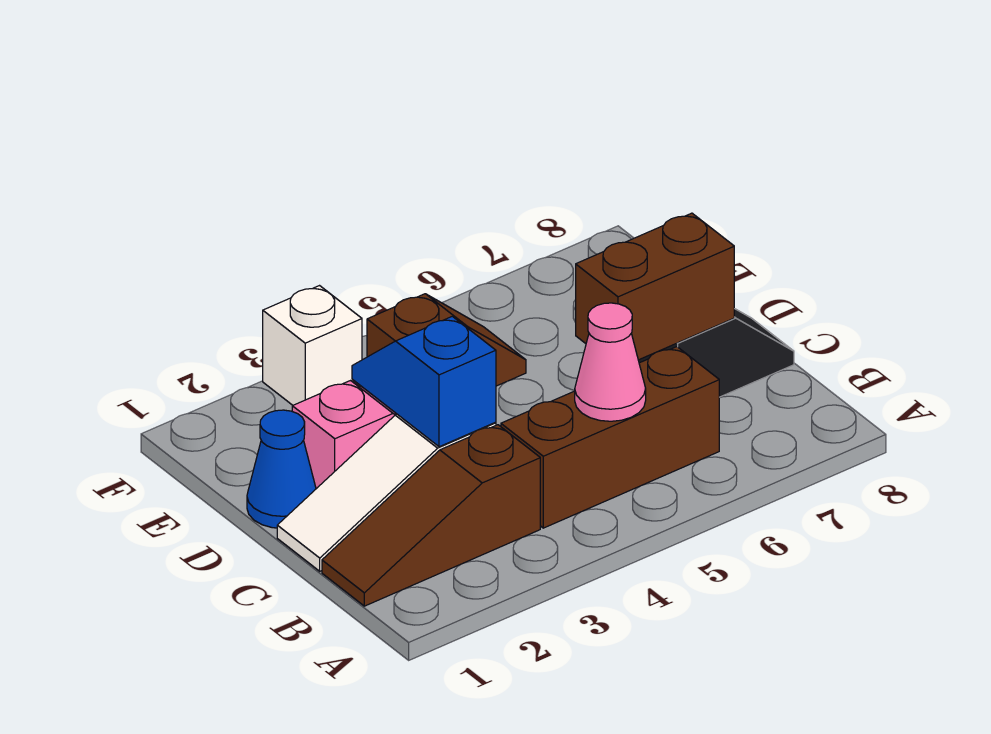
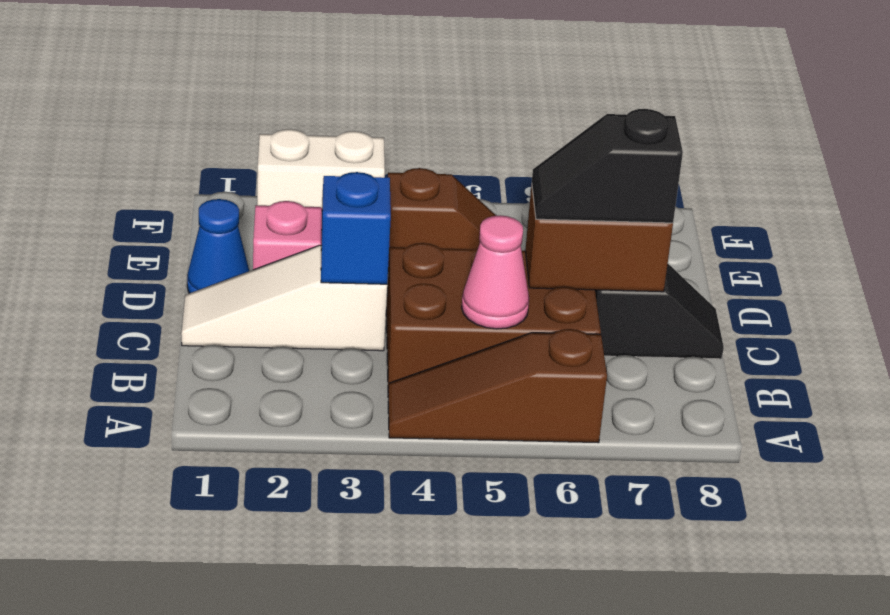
brown 1x3 slope [322,425,540,606] -> brown 1x3 slope moved to [388,329,607,443]
brown 1x3 brick [501,347,719,528] -> brown 2x3 brick [386,243,601,388]
none -> black 1x2 slope [532,109,683,223]
white 1x1 brick [263,286,362,405] -> white 1x2 brick [257,129,385,208]

